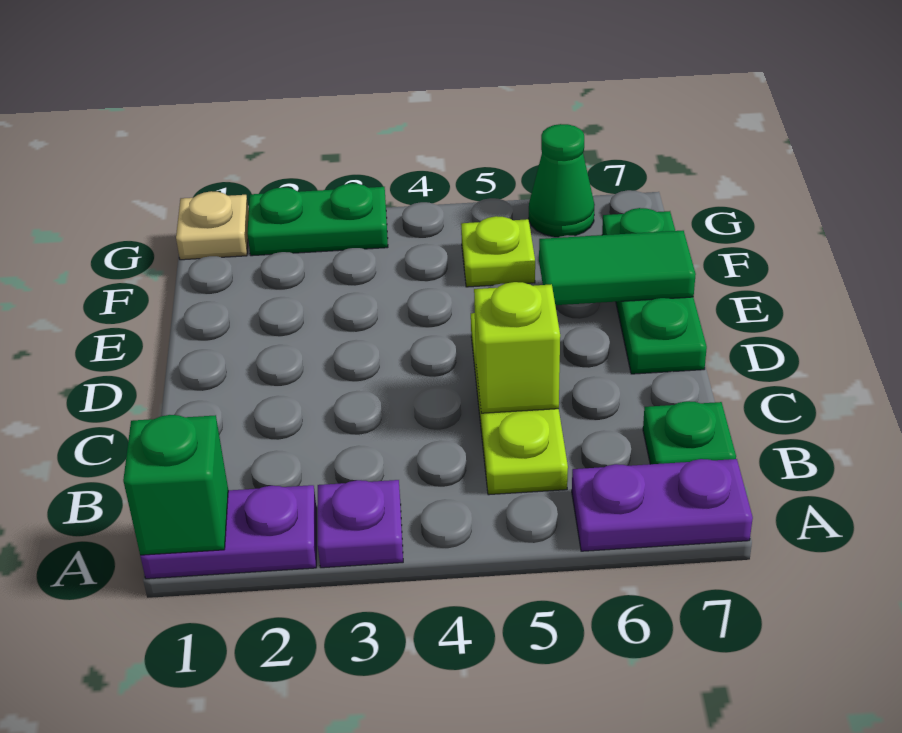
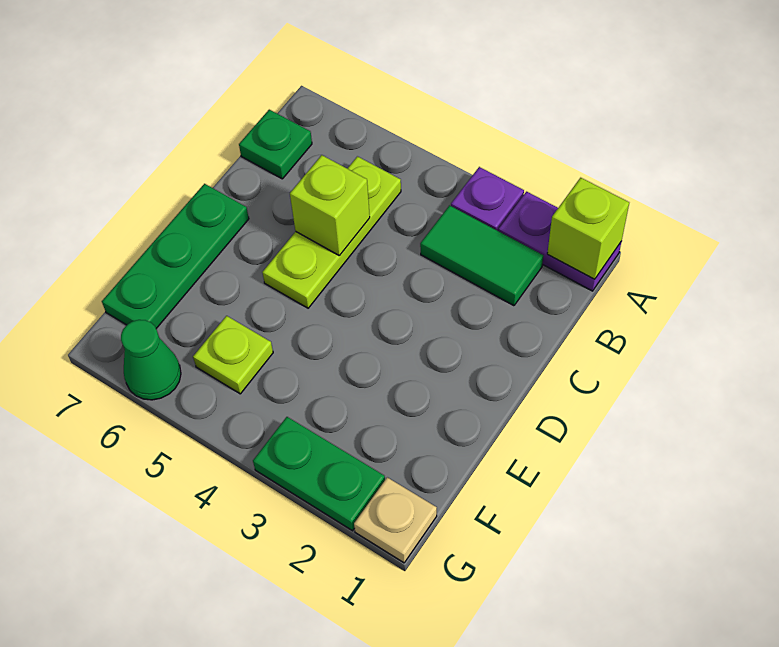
green 1x1 brick [123,415,228,555] -> lime 1x1 brick [547,178,629,279]
purple 1x2 plate [572,459,753,551] -> none
green 1x2 tile [539,231,696,305] -> green 1x2 tile moved to [420,205,543,306]

